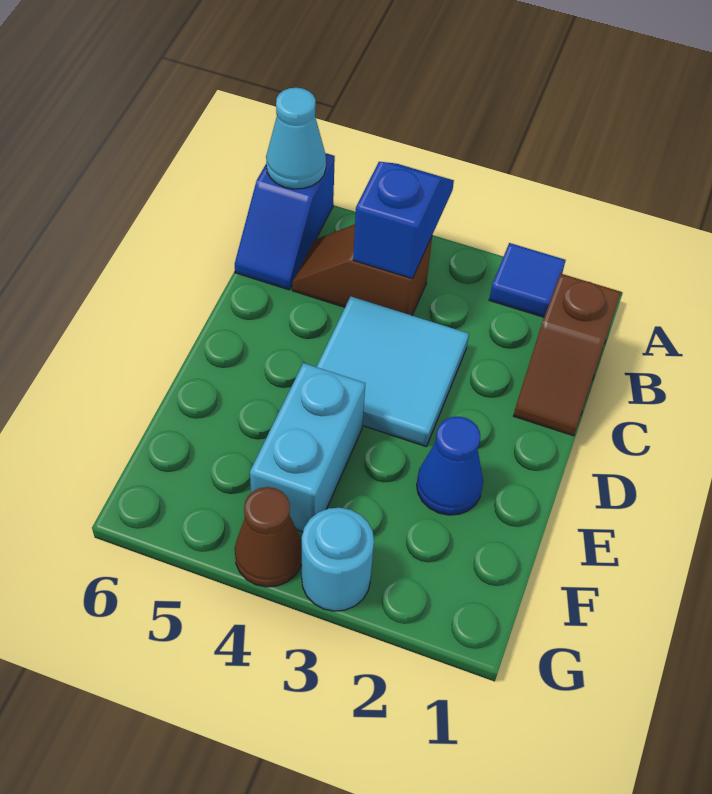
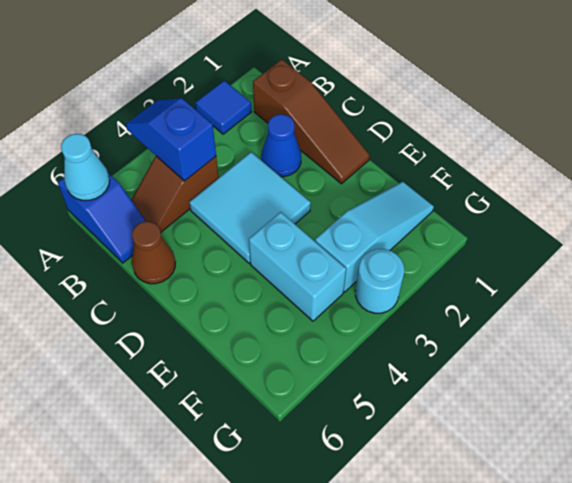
brown 1x2 slope [514,274,621,436] -> brown 1x3 slope [253,59,370,184]
blue 1x1 cone [417,416,483,515] -> blue 1x1 cone moved to [261,114,301,177]
none -> cyan 1x3 slope [315,182,434,292]
brown 1x1 cone [235,487,302,587] -> brown 1x1 cone moved to [132,222,175,284]

